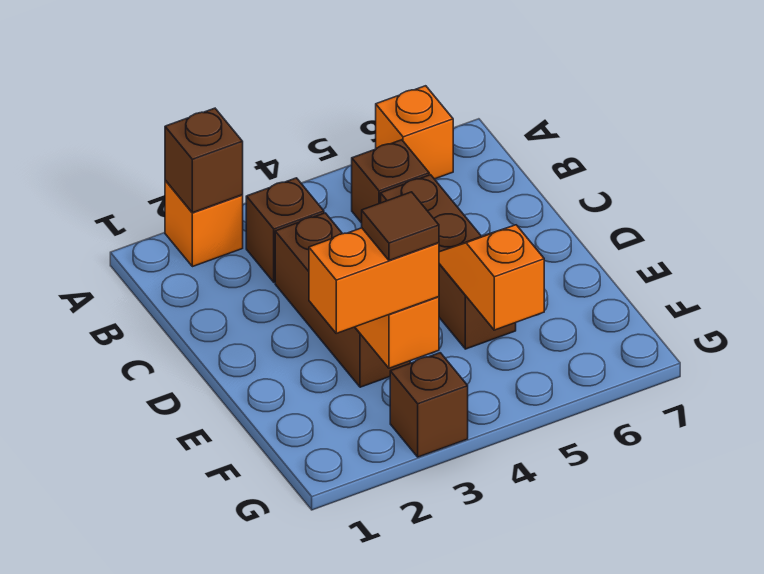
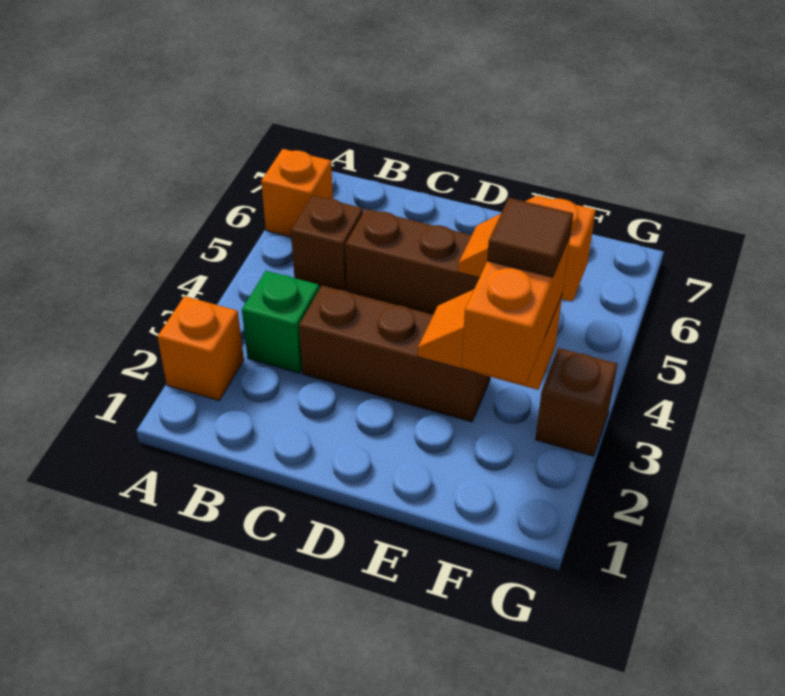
brown 1x1 brick [165,108,243,213] -> none
brown 1x1 brick [246,178,324,282] -> green 1x1 brick [242,271,319,373]

